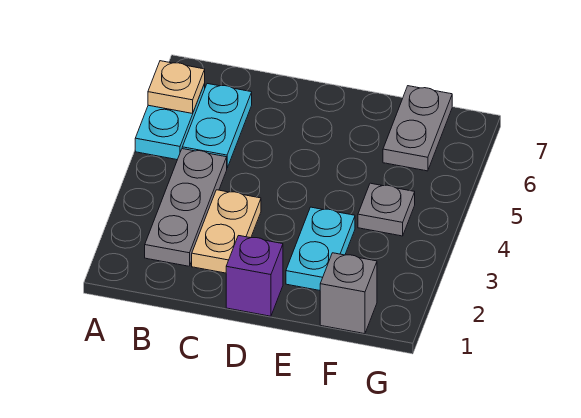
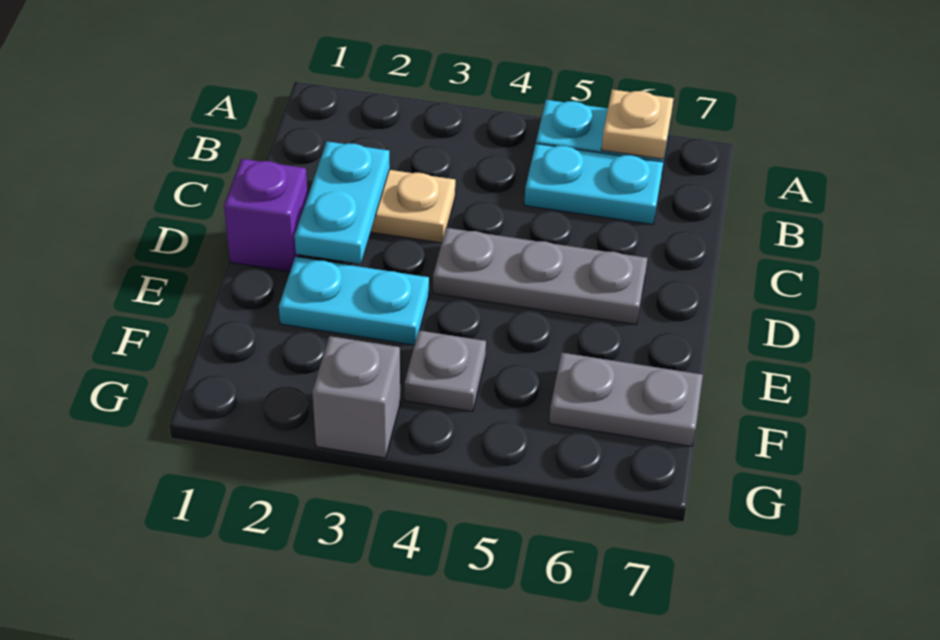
grey 1x3 plate [145,149,227,266] -> grey 1x3 plate moved to [433,228,647,325]
none -> cyan 1x2 plate [295,141,390,264]
grey 1x1 brick [320,253,377,334] -> grey 1x1 brick moved to [312,336,400,458]

